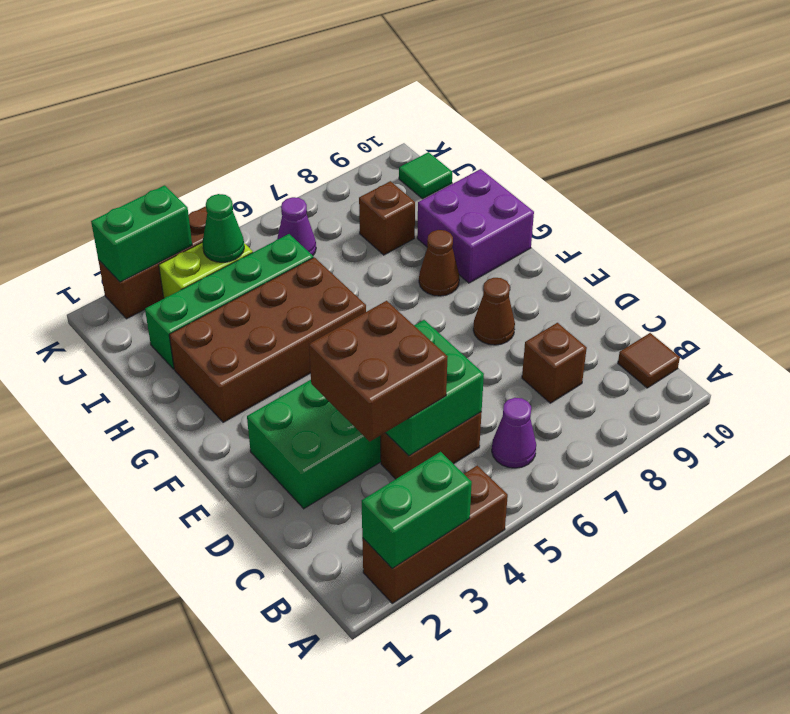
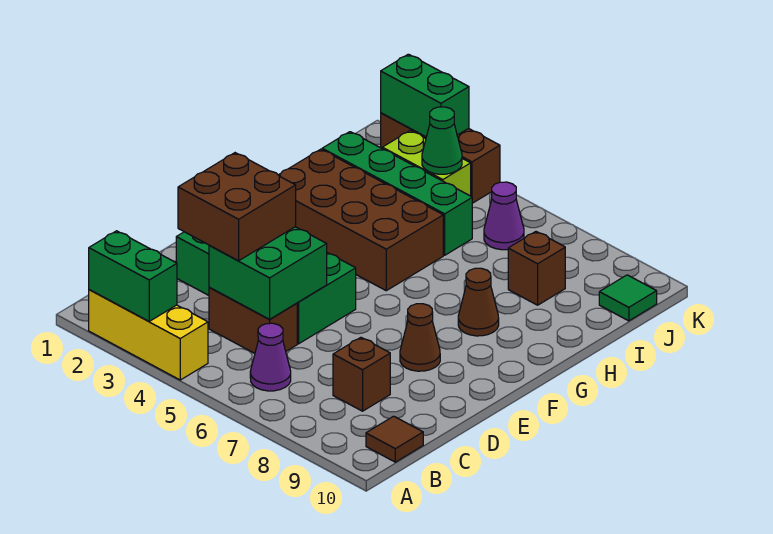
brown 1x3 brick [362,466,508,603] -> yellow 1x3 brick [89,290,208,380]
purple 2x2 brick [417,169,534,283] -> none

